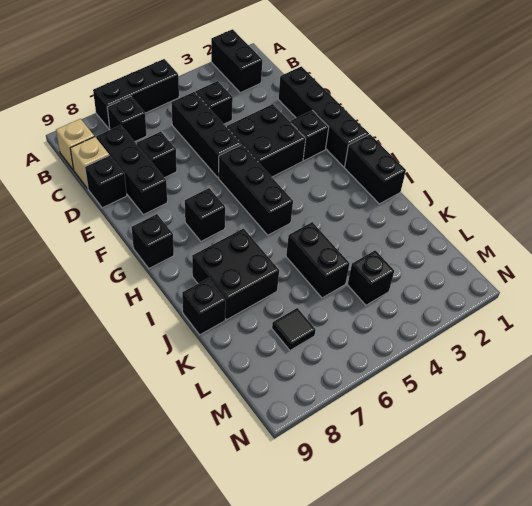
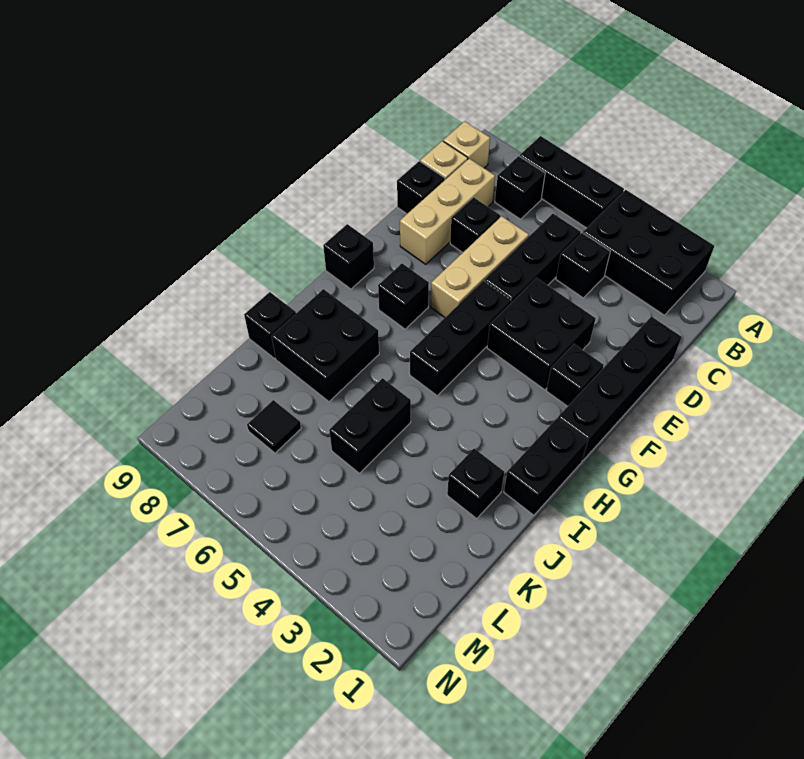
black 1x2 brick [211,29,262,93] -> black 2x3 brick [583,190,714,315]
black 1x3 brick [96,125,167,215] -> tan 1x3 brick [400,159,495,264]
none -> tan 1x3 brick [431,216,529,317]
black 1x1 brick [348,250,394,305] -> black 1x1 brick moved to [447,449,504,518]

